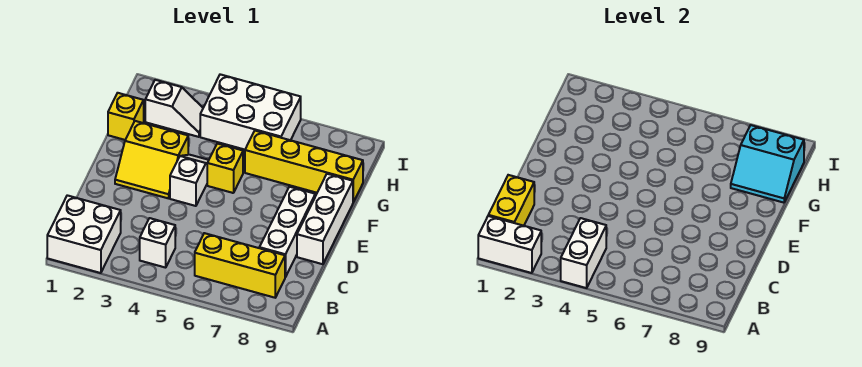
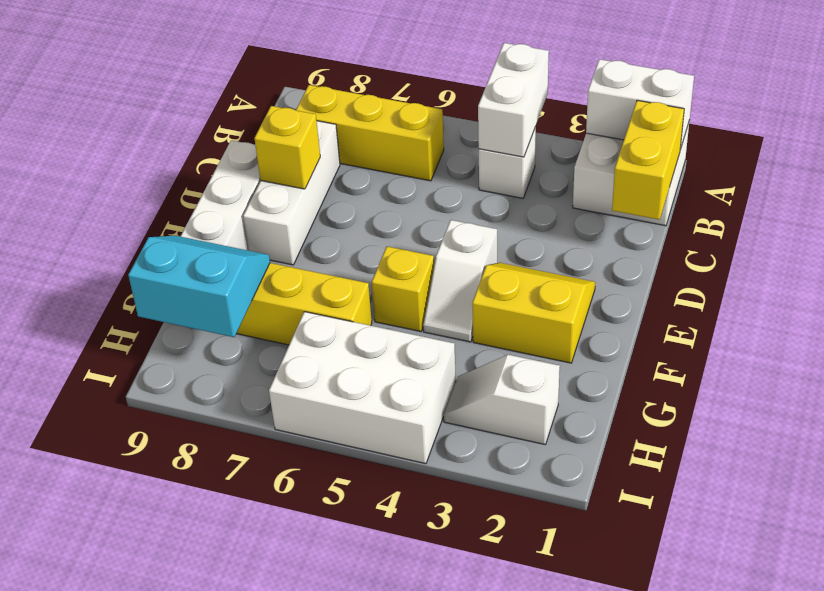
yellow 1x1 brick [108,93,144,140] -> yellow 1x1 brick moved to [254,106,320,189]

